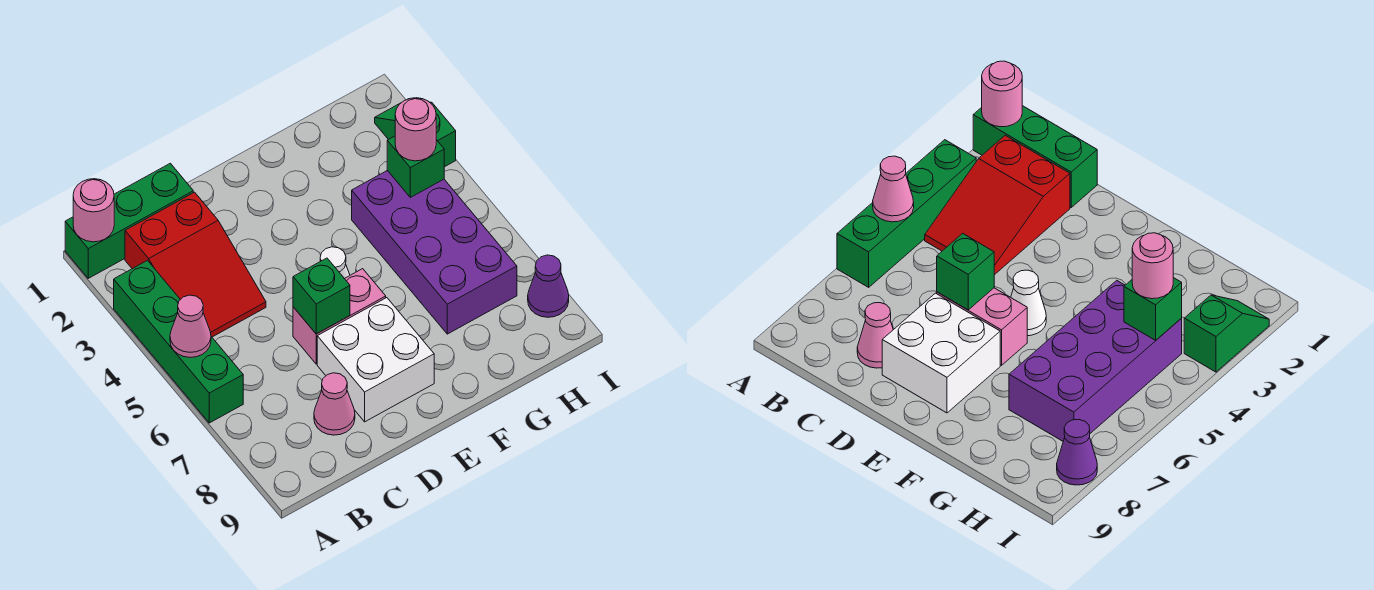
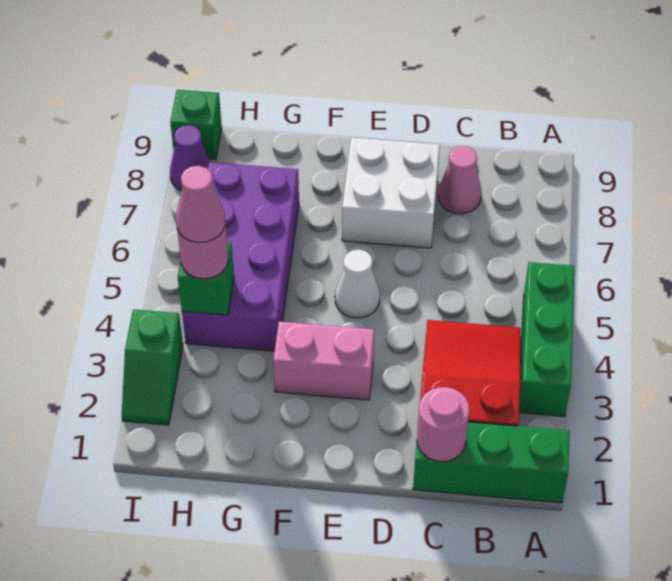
pink 1x1 round brick [73,179,114,242] -> pink 1x1 round brick moved to [417,387,470,462]
green 1x4 brick [114,261,243,423] -> green 1x3 brick [519,262,574,416]
pink 1x1 cone [170,295,211,357] -> pink 1x1 cone moved to [176,166,225,243]
pink 1x2 brick [293,269,386,364] -> pink 1x2 brick moved to [273,322,374,400]
green 1x1 brick [293,258,350,334] -> green 1x1 brick moved to [170,90,222,160]

